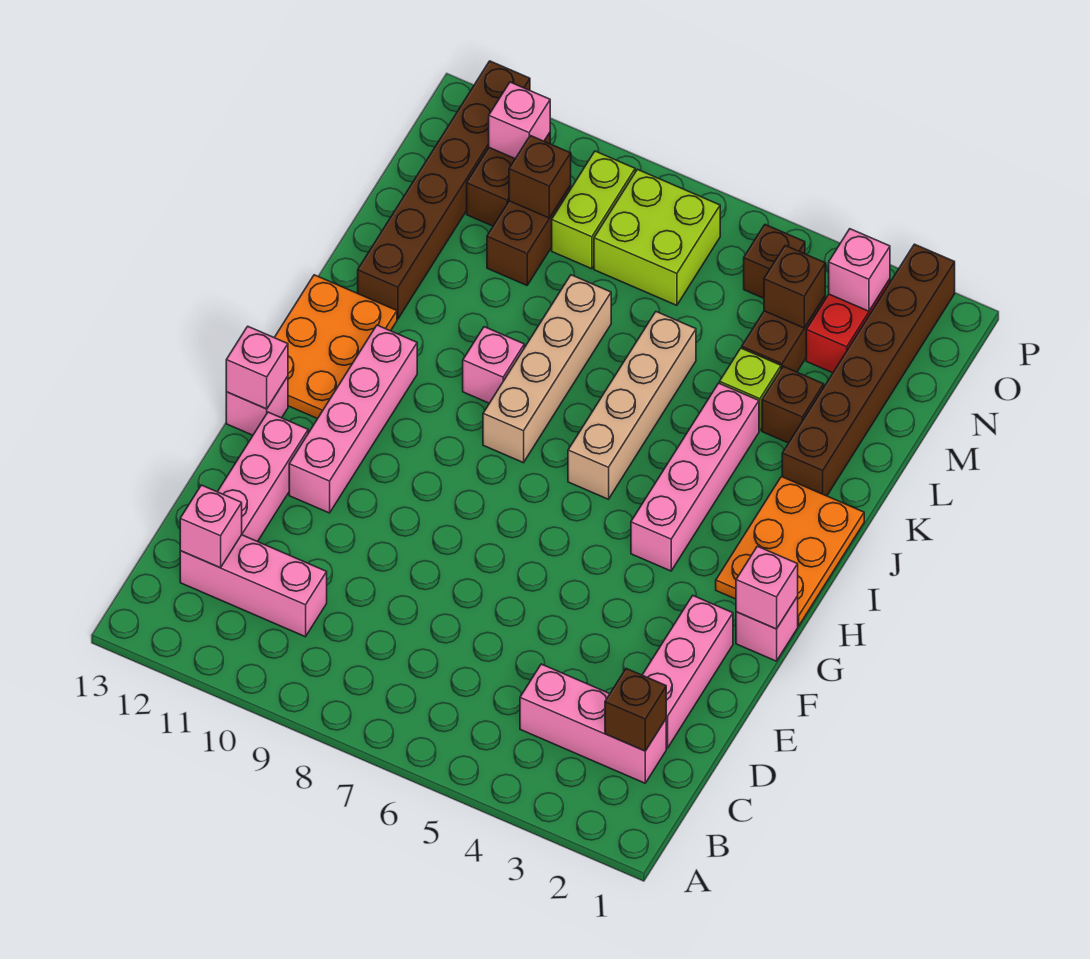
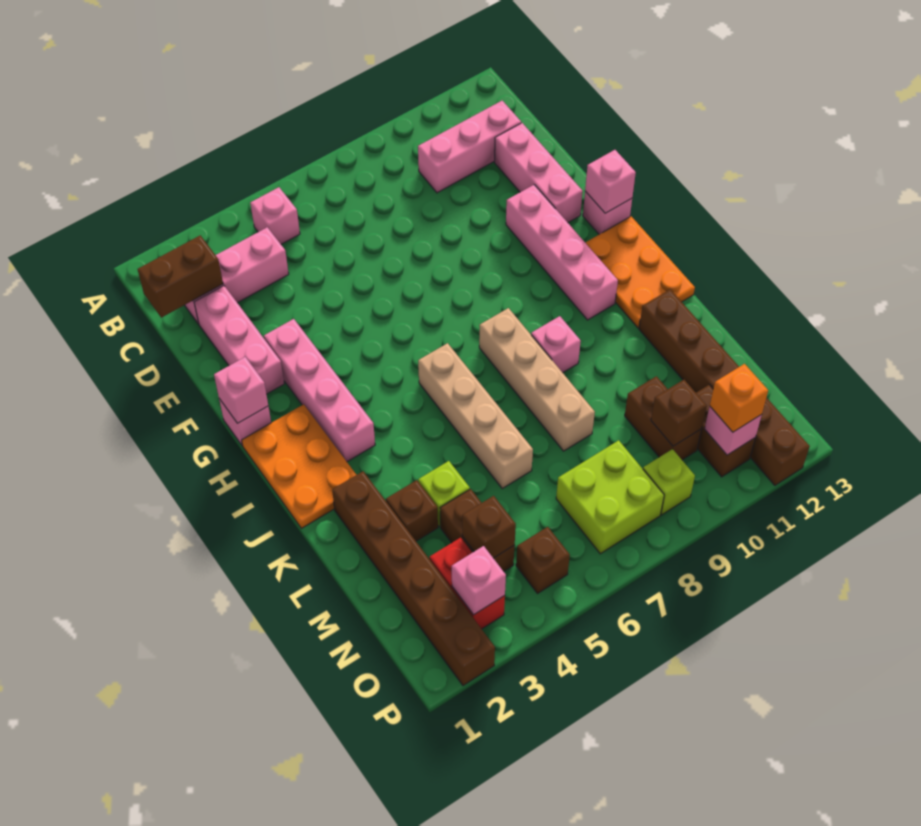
brown 1x1 brick [605,668,666,751] -> brown 1x2 brick [138,235,223,318]
pink 1x1 brick [180,485,242,568] -> pink 1x1 brick moved to [250,187,300,244]
pink 1x4 brick [631,383,759,571] -> pink 1x4 brick moved to [264,319,375,462]
lime 1x2 brick [552,151,635,269] -> lime 1x1 brick [643,449,695,515]
none -> orange 1x1 brick [710,364,768,432]

